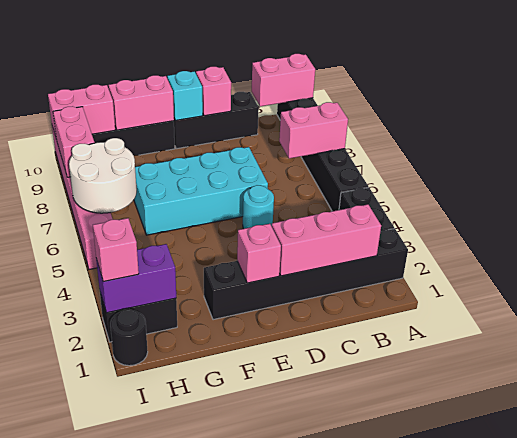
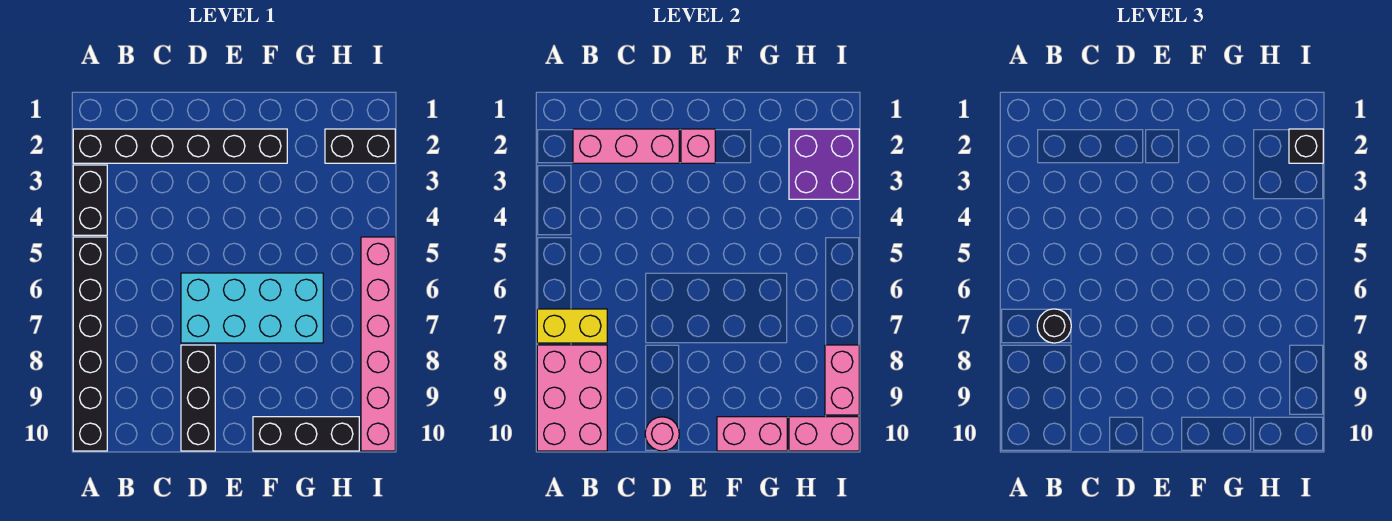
pink 1x2 brick [279,102,348,158] -> yellow 1x2 brick [537,309,607,343]
pink 1x2 brick [252,54,315,106] -> pink 2x3 brick [537,345,607,451]
black 1x3 brick [174,92,259,149] -> black 1x3 brick turned to [181,345,215,451]
cyan 1x1 round brick [243,185,274,229] -> none
pink 1x1 brick [196,67,231,116] -> pink 1x1 round brick [645,417,679,451]
cyan 1x1 brick [167,71,203,120] -> none
purple 1x2 brick [96,244,176,313] -> purple 2x2 brick [789,129,859,199]
white 2x2 round brick [69,138,137,213] -> none
black 1x1 round brick [110,310,148,366] -> black 1x1 round brick moved to [1037,309,1071,343]
pink 1x1 brick [93,218,139,282] -> black 1x1 brick [1289,129,1323,163]

